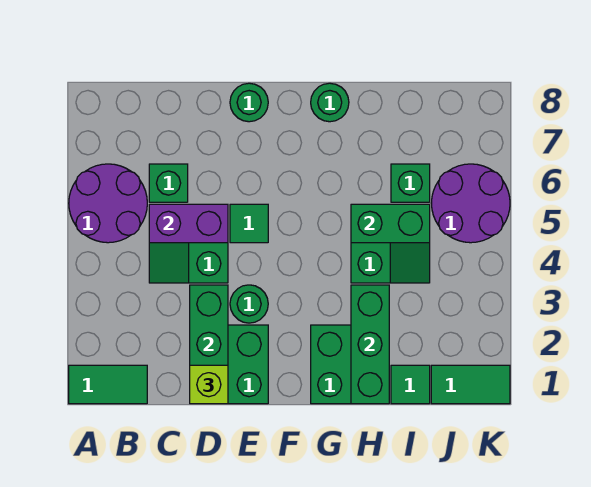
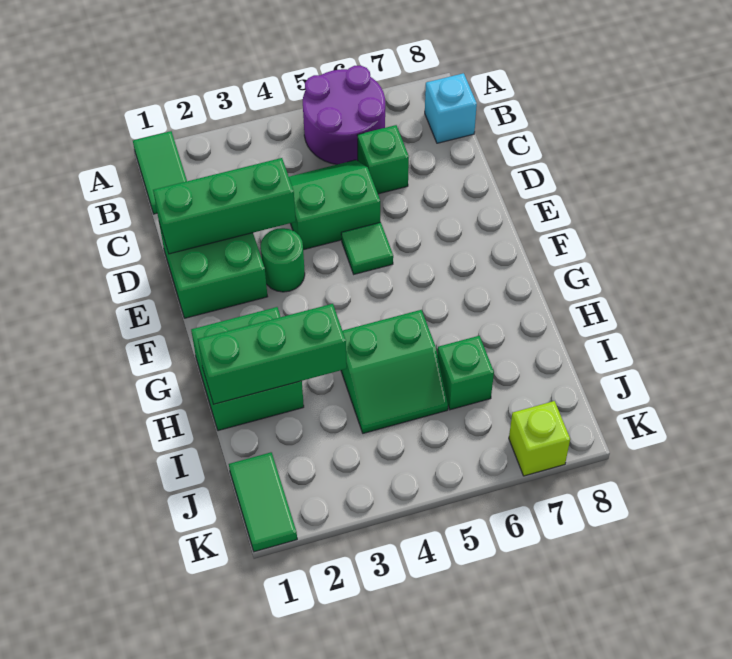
none -> cyan 1x1 brick [425,73,477,143]
purple 1x2 brick [149,204,228,243] -> none
lime 1x1 brick [190,365,228,404] -> lime 1x1 brick moved to [509,401,570,476]
green 1x1 round brick [230,83,268,122] -> none
green 1x1 round brick [311,83,349,122] -> none
green 1x2 brick [351,204,430,243] -> none
green 1x1 tile [391,365,430,404] -> none
purple 2x2 round brick [431,164,510,243] -> none

